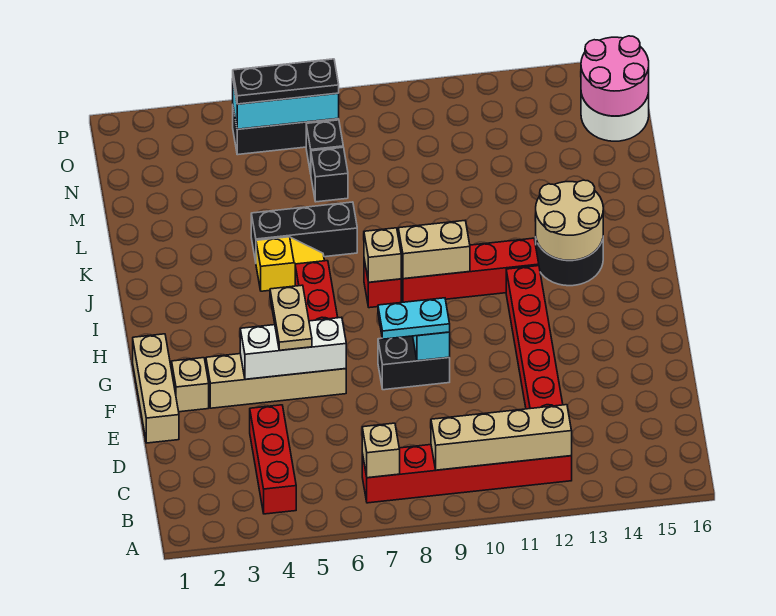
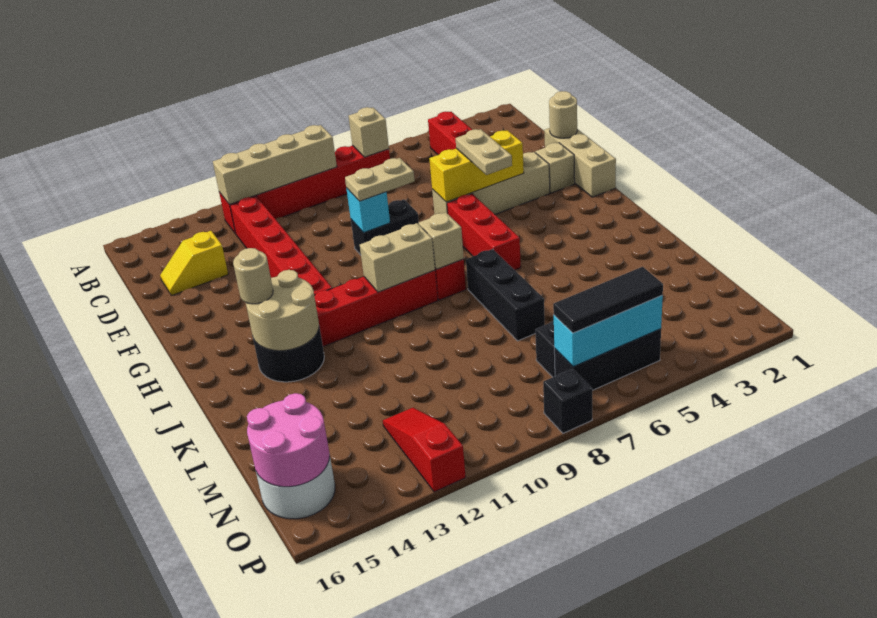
none -> tan 1x1 round brick [549,91,577,138]
white 1x3 brick [240,317,346,379] -> yellow 1x3 brick [429,130,524,202]
cyan 1x2 plate [378,298,450,339] -> tan 1x2 plate [345,158,415,201]
none -> tan 1x1 round brick [233,248,273,304]
yellow 1x2 slope [256,237,324,291] -> yellow 1x2 slope moved to [160,231,228,295]
black 1x3 brick [251,202,357,262] -> black 1x3 brick turned to [466,249,545,341]
black 1x1 brick [311,147,348,202] -> black 1x1 brick moved to [543,369,592,433]
none -> red 1x3 slope [383,408,466,492]
black 1x3 plate [233,59,339,104] -> black 1x3 tile [553,267,663,333]

